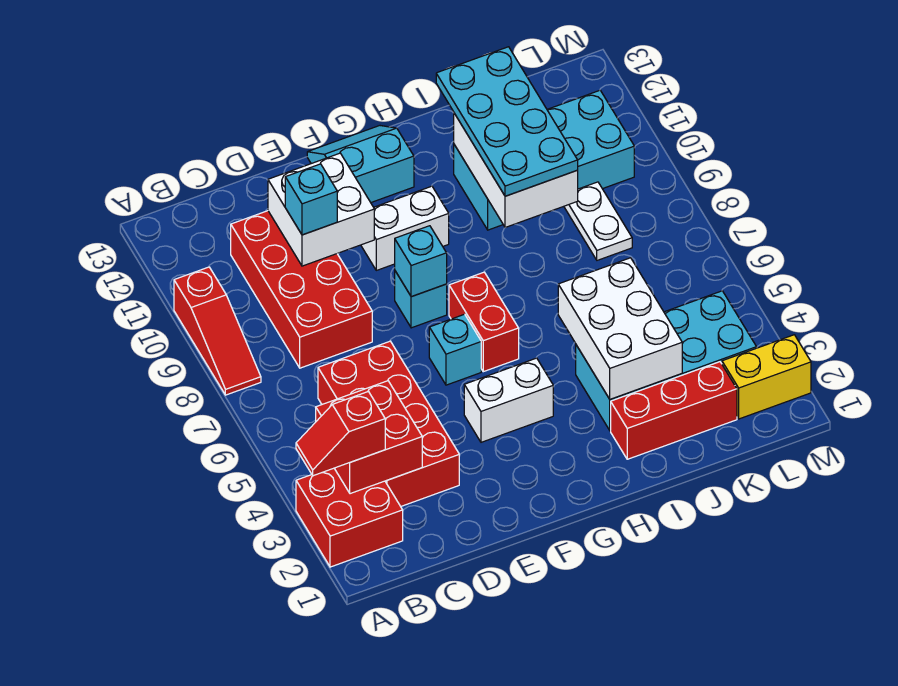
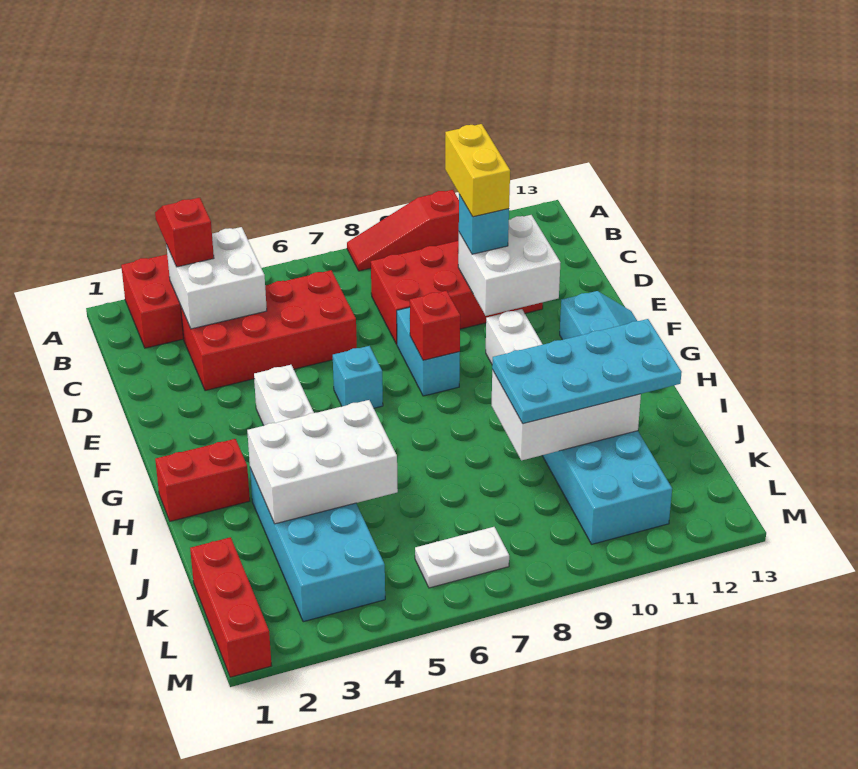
red 2x2 brick [316,381,422,494] -> white 2x2 brick [166,227,267,329]
cyan 1x1 brick [395,271,447,328] -> cyan 1x2 brick [397,307,460,396]
cyan 1x1 brick [395,226,447,297] -> red 1x1 brick [410,291,460,360]
red 1x2 brick [449,272,519,372] -> red 1x2 brick moved to [155,439,250,521]
red 1x3 brick [611,362,737,459] -> red 1x3 brick moved to [190,537,272,677]
white 1x2 plate [564,182,632,260] -> white 1x2 plate moved to [415,527,509,588]
yellow 1x2 brick [722,335,811,419] -> yellow 1x2 brick moved to [445,124,510,217]

